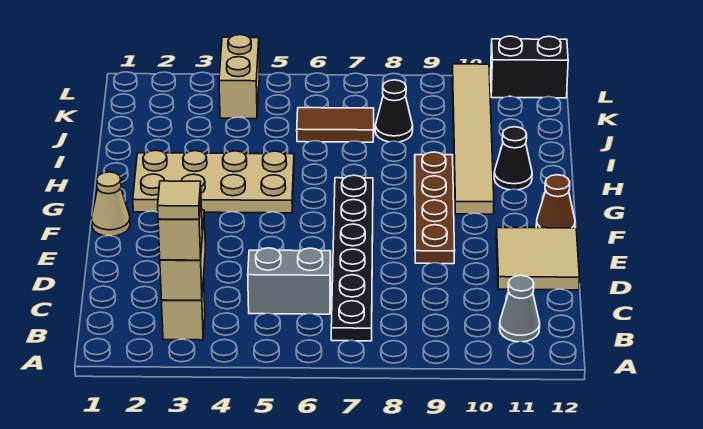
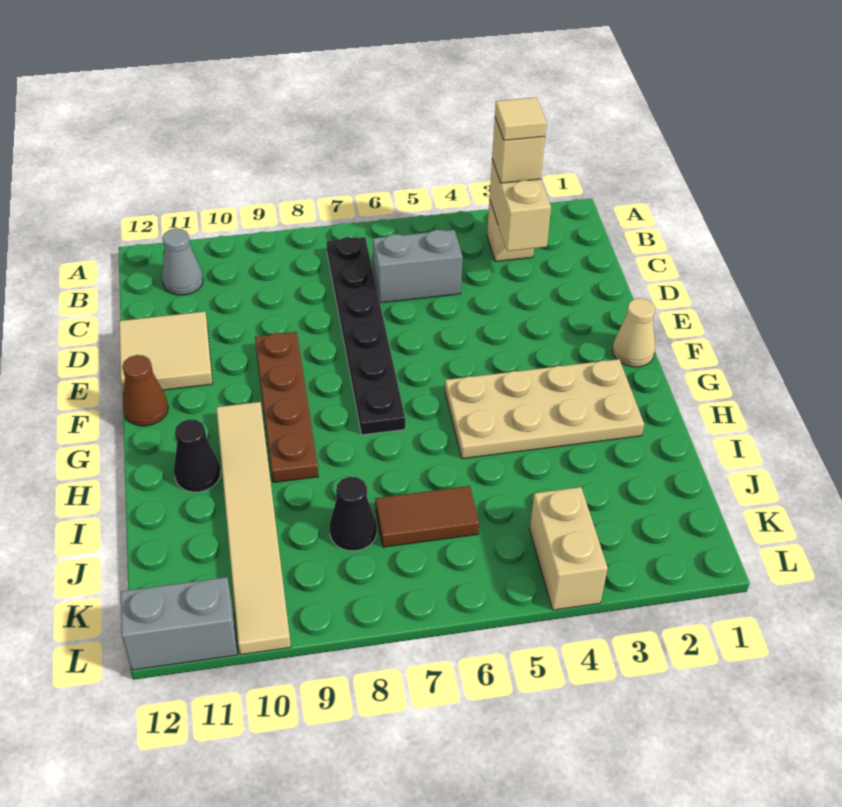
black 1x2 brick [491,36,568,98] -> grey 1x2 brick [121,577,237,670]

